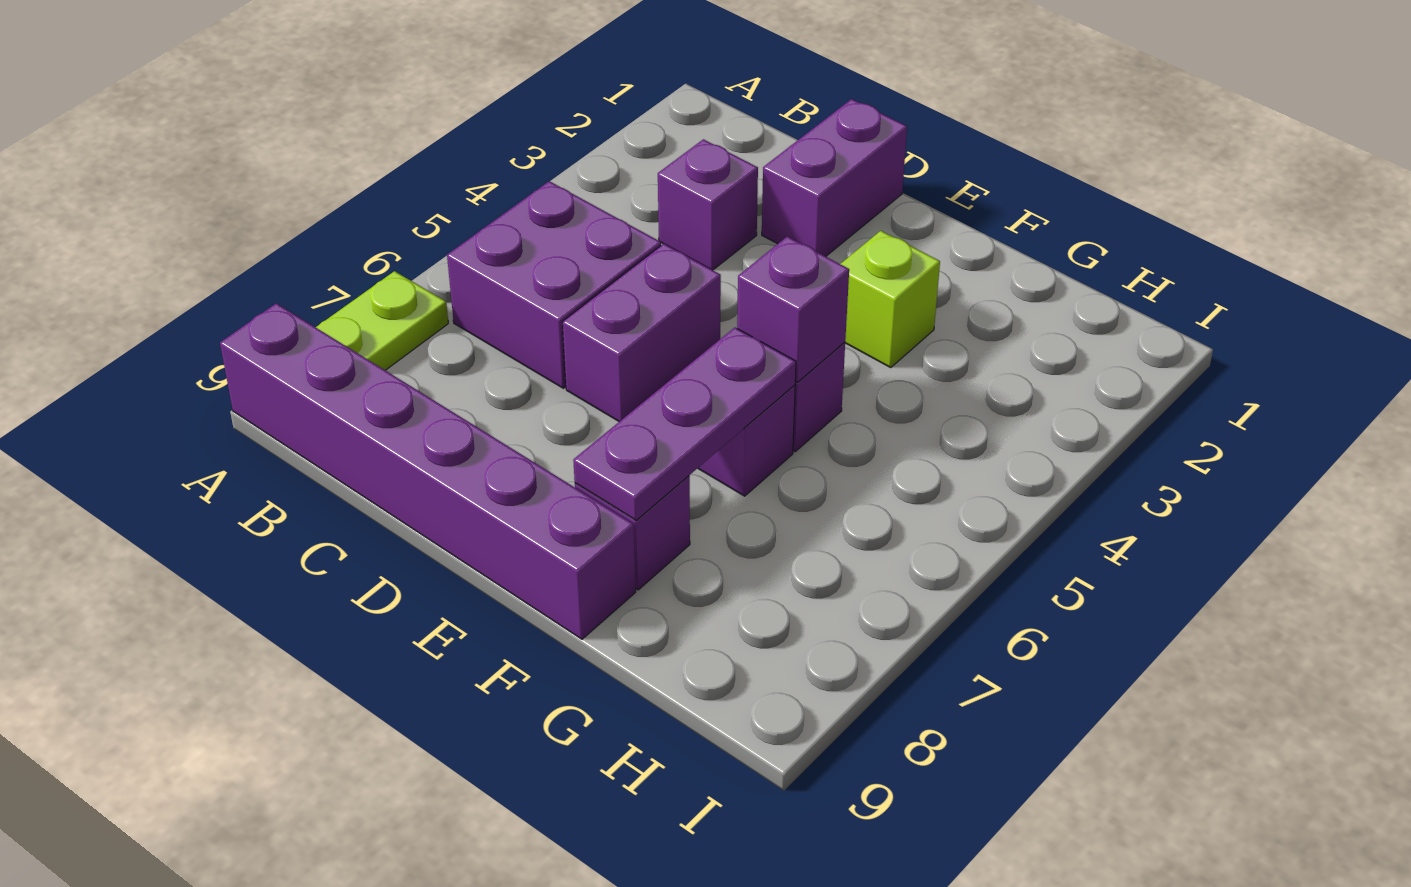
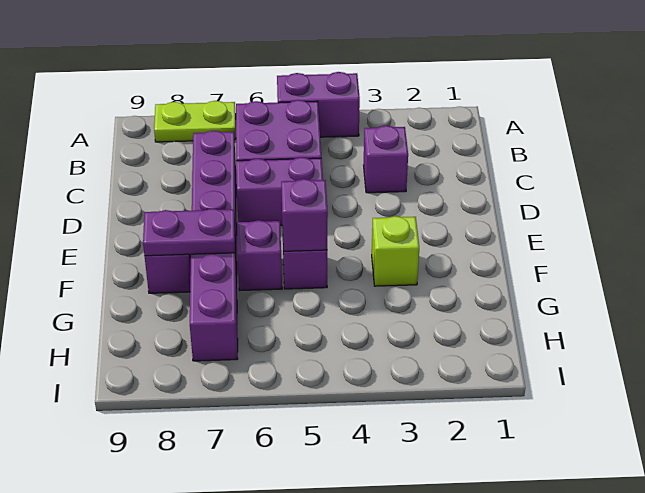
purple 1x6 brick [220,303,636,639] -> purple 1x6 brick moved to [190,131,238,361]
purple 1x2 brick [762,99,907,256] -> purple 1x2 brick moved to [277,72,360,137]
purple 1x3 plate [573,328,796,520] -> purple 1x2 plate [143,209,235,256]

